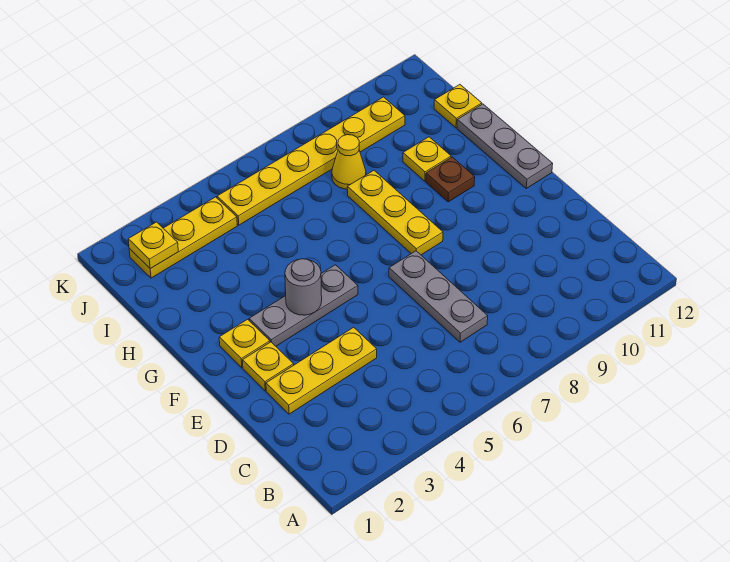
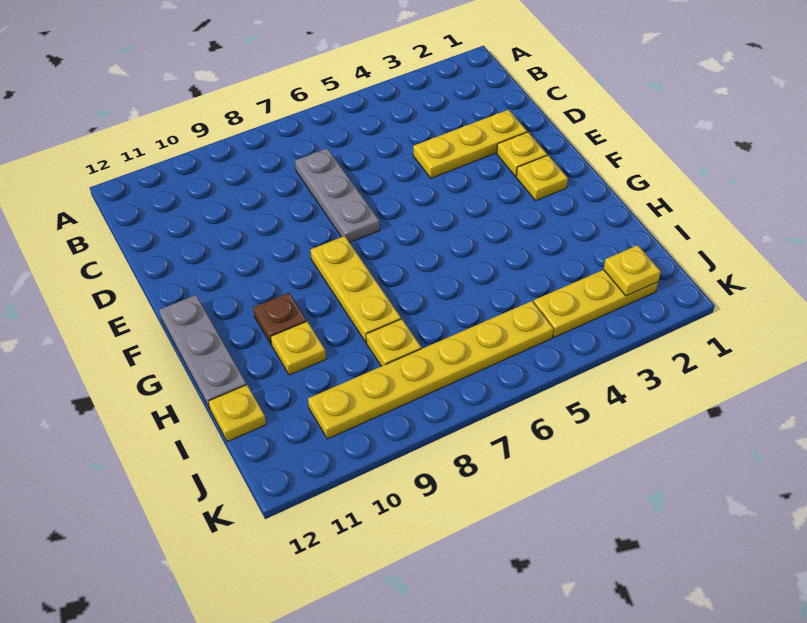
grey 1x3 plate [249,265,358,346] -> none
grey 1x1 round brick [285,259,322,315] -> none
yellow 1x1 cone [332,135,366,189] -> yellow 1x1 plate [366,319,421,366]

